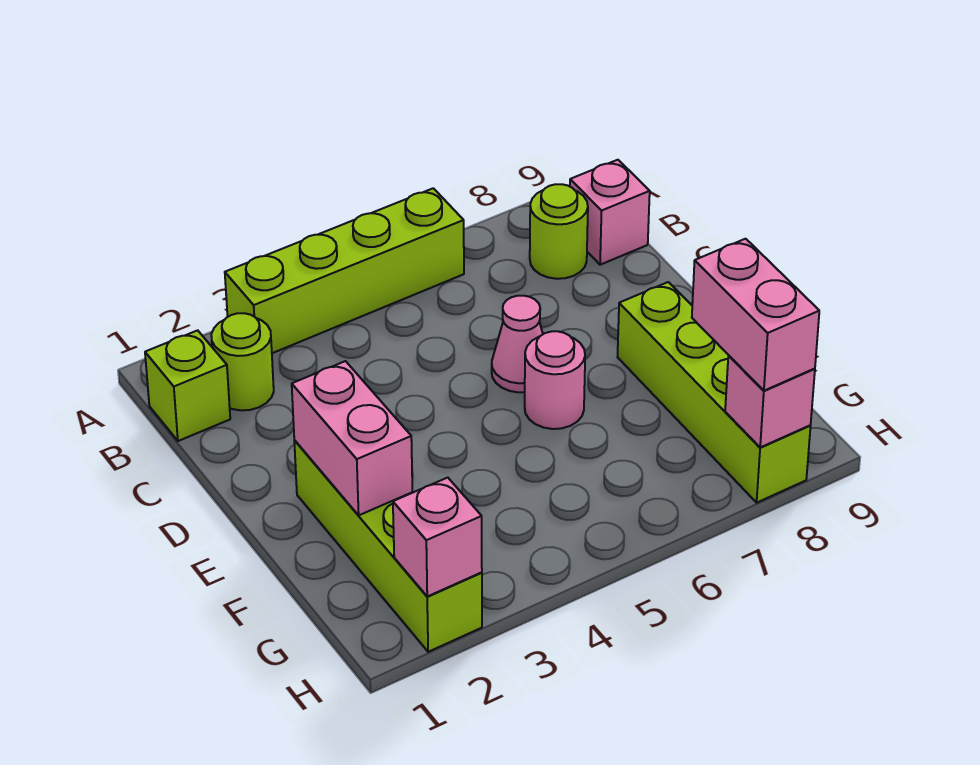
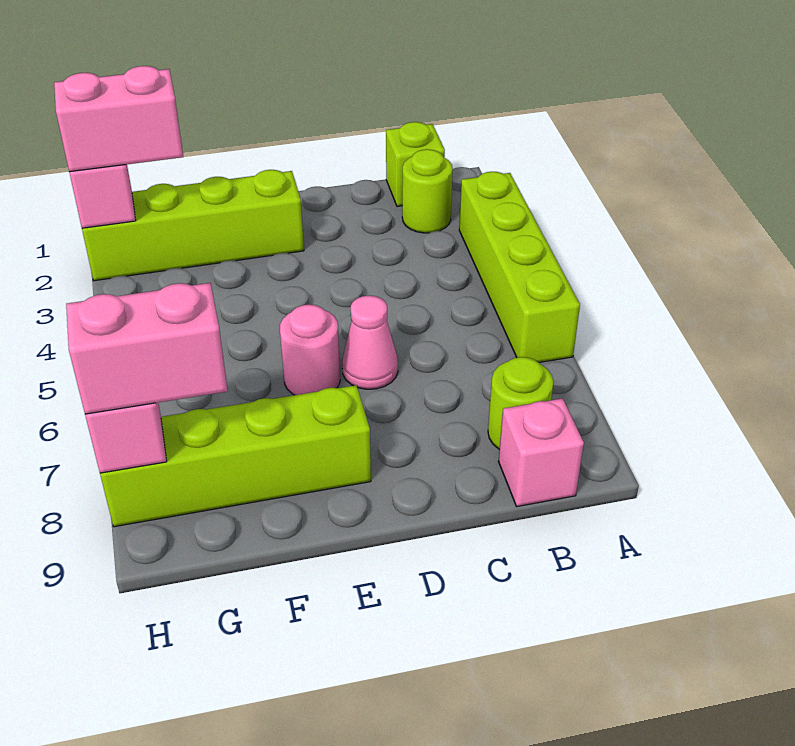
pink 1x2 brick [292,361,412,515] -> pink 1x2 brick moved to [54,66,183,172]

